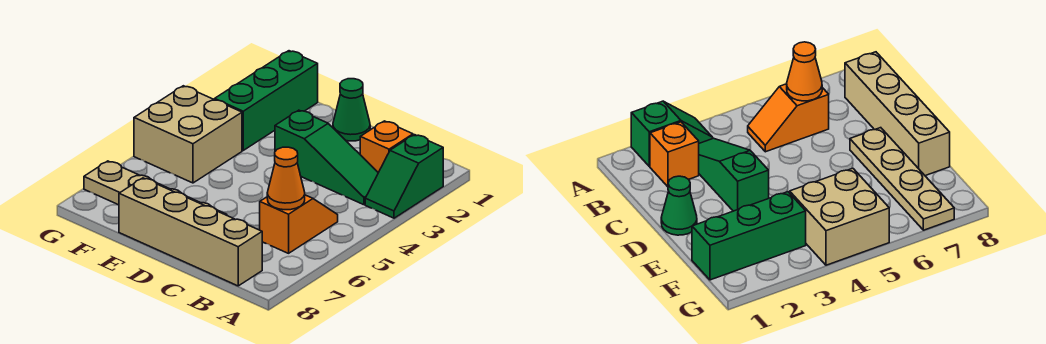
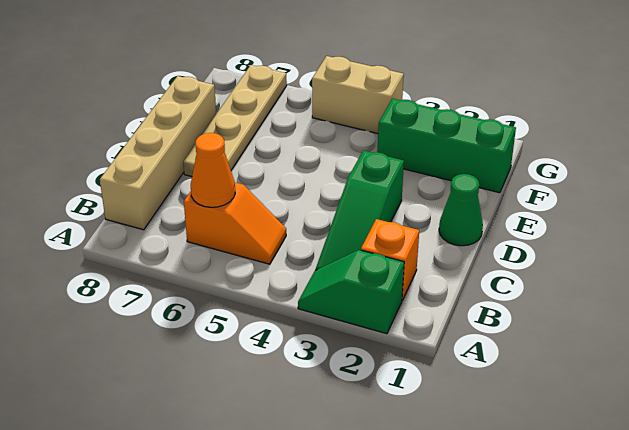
tan 2x2 brick [134,86,242,183] -> tan 1x2 brick [312,56,404,134]

